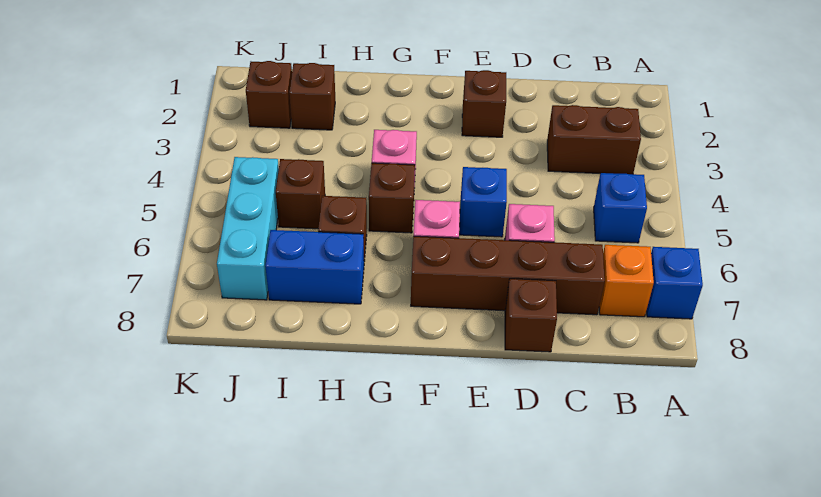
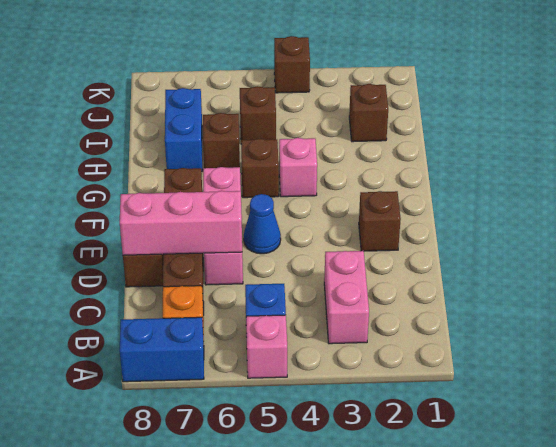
none -> pink 1x1 brick [246,315,287,378]
blue 1x1 brick [646,247,703,319] -> blue 1x2 brick [120,317,204,382]
brown 1x2 brick [547,105,641,174] -> pink 1x2 brick [324,251,369,344]
none -> pink 1x3 brick [120,191,242,255]
blue 1x1 brick [460,167,507,237] -> blue 1x1 cone [244,194,281,254]
brown 1x1 brick [246,61,292,128] -> brown 1x1 brick moved to [274,36,310,93]
cyan 1x3 brick [217,157,279,300] -> none

